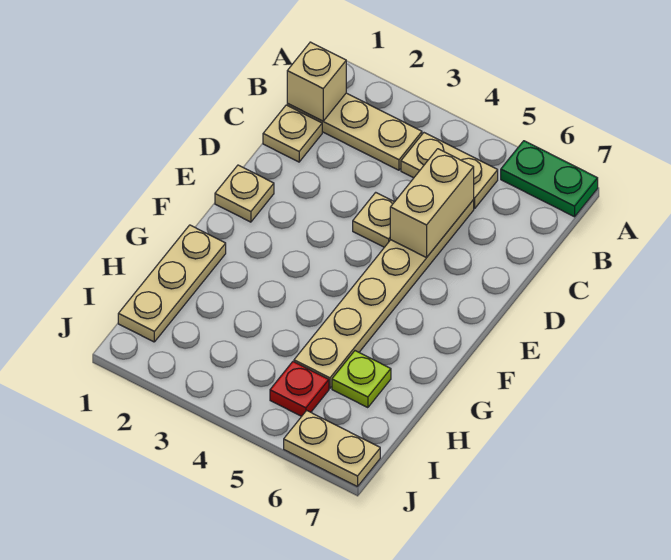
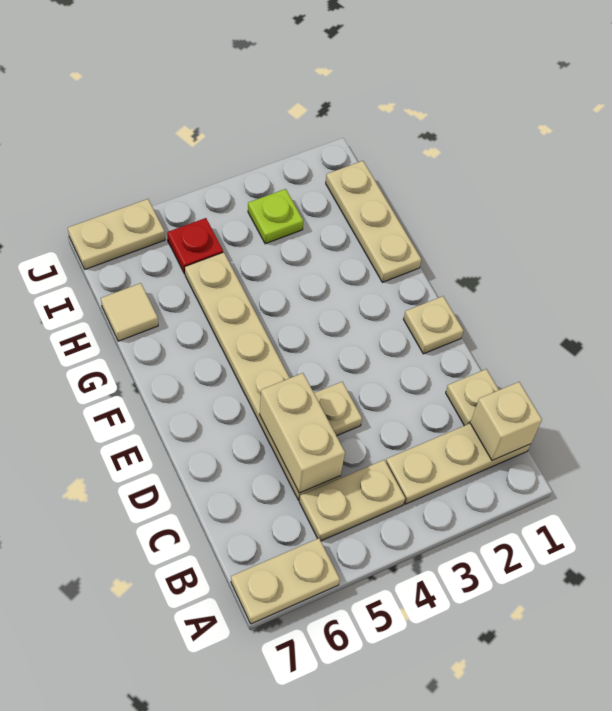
green 1x2 plate [501,141,598,217] -> tan 1x2 plate [231,538,340,624]
lime 1x1 plate [332,351,391,408] -> lime 1x1 plate moved to [248,189,303,244]
none -> tan 1x1 tile [101,283,158,341]

